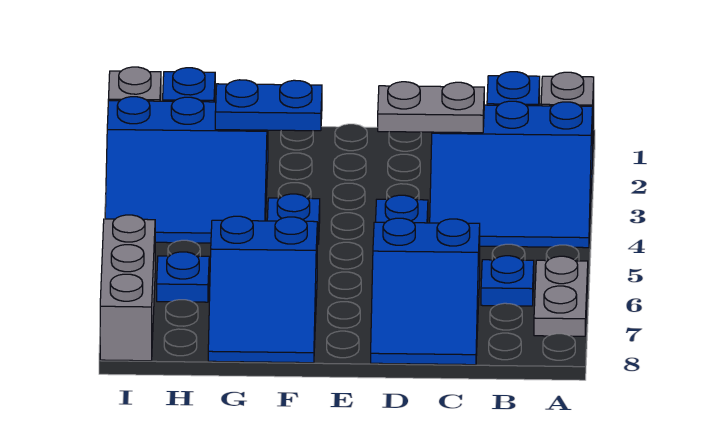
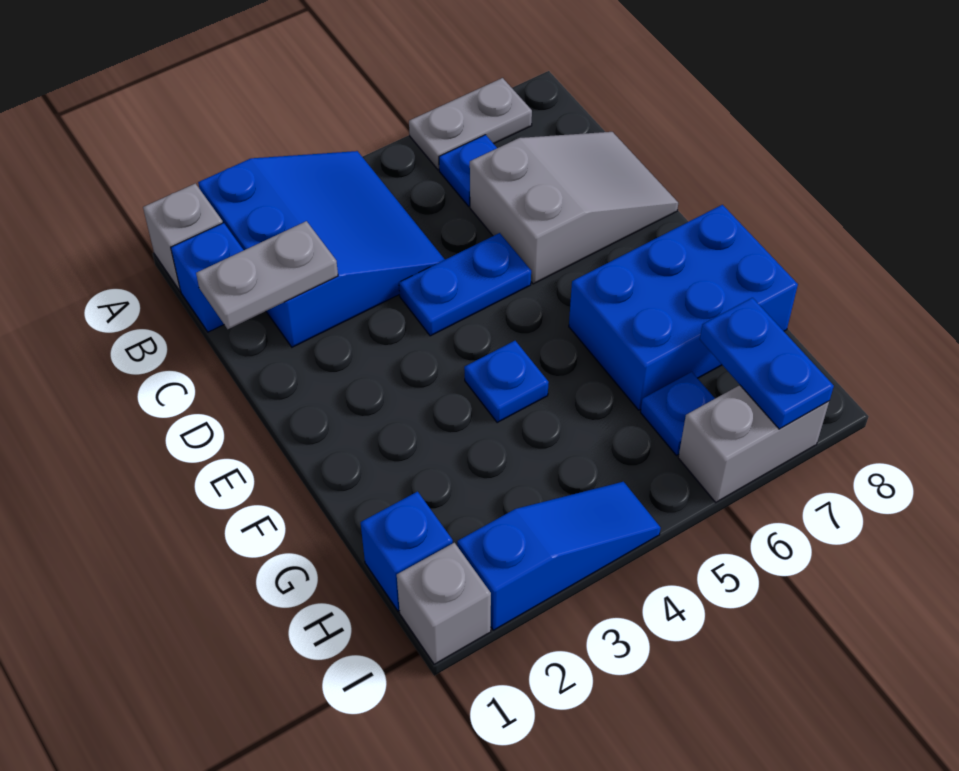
grey 1x2 plate [378,82,484,133] -> grey 1x2 plate turned to [196,221,338,329]
blue 2x3 slope [371,218,480,365] -> grey 2x3 slope [470,132,678,284]
blue 1x2 plate [215,80,322,131] -> blue 1x2 plate moved to [700,298,834,429]
blue 2x3 slope [208,216,317,363] -> blue 2x3 brick [569,205,798,410]
blue 3x3 slope [105,97,268,243] -> blue 1x3 slope [457,482,661,630]
grey 1x3 brick [100,215,155,361] -> grey 1x2 brick [678,385,829,502]

